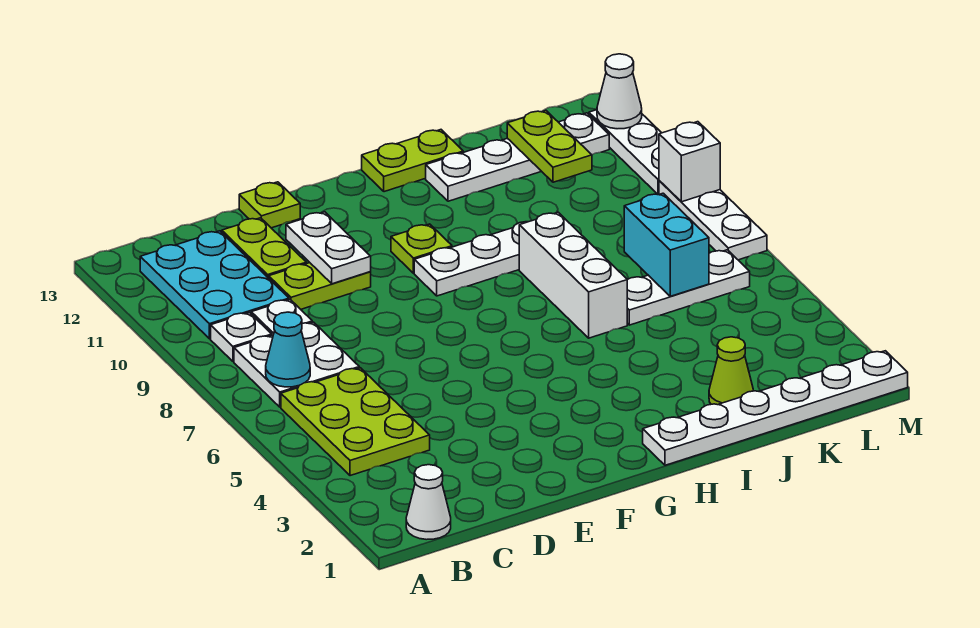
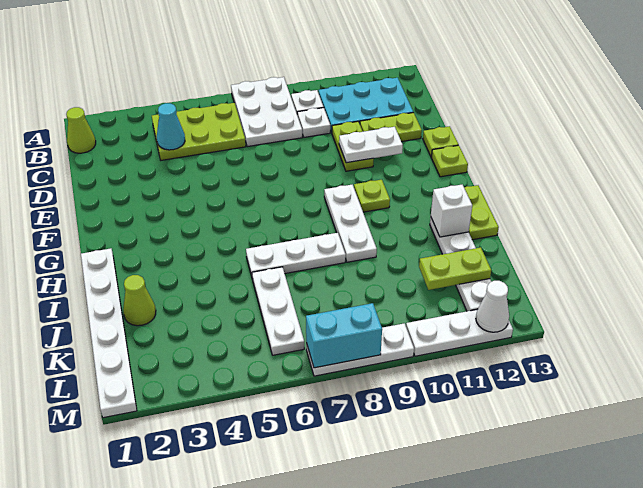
white 1x1 cone [406,465,451,540] -> lime 1x1 cone [66,107,96,153]
white 2x2 plate [234,322,359,407] -> white 2x3 plate [231,77,302,147]
cyan 1x1 cone [266,312,310,387] -> cyan 1x1 cone moved to [157,103,185,150]
none -> lime 1x1 plate [431,145,468,177]
white 1x3 brick [519,212,627,338] -> white 1x3 plate [246,233,346,276]
cyan 1x2 brick [624,193,709,296] -> cyan 1x2 brick moved to [306,303,382,368]
white 1x1 brick [659,122,720,202] -> white 1x1 brick moved to [431,185,472,237]

